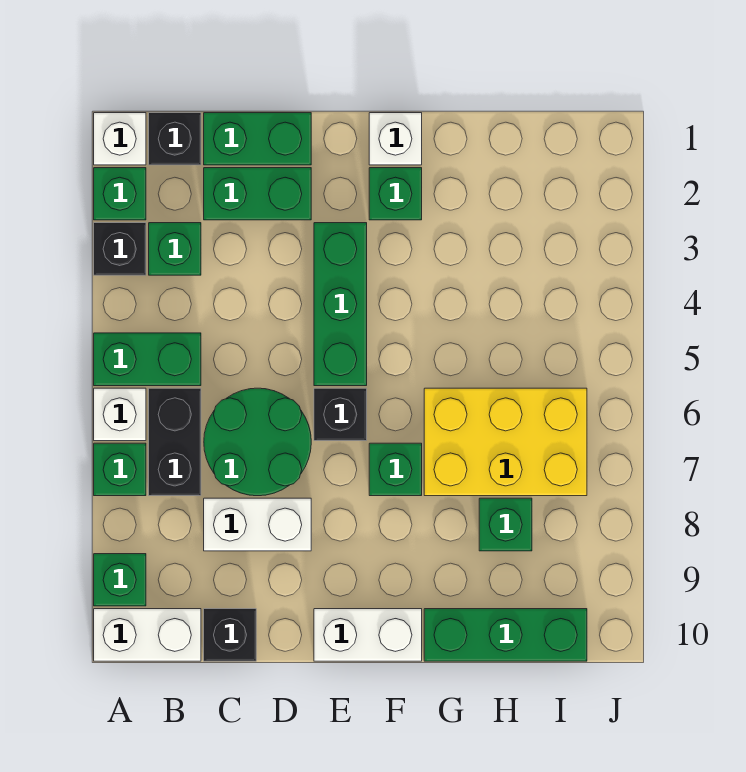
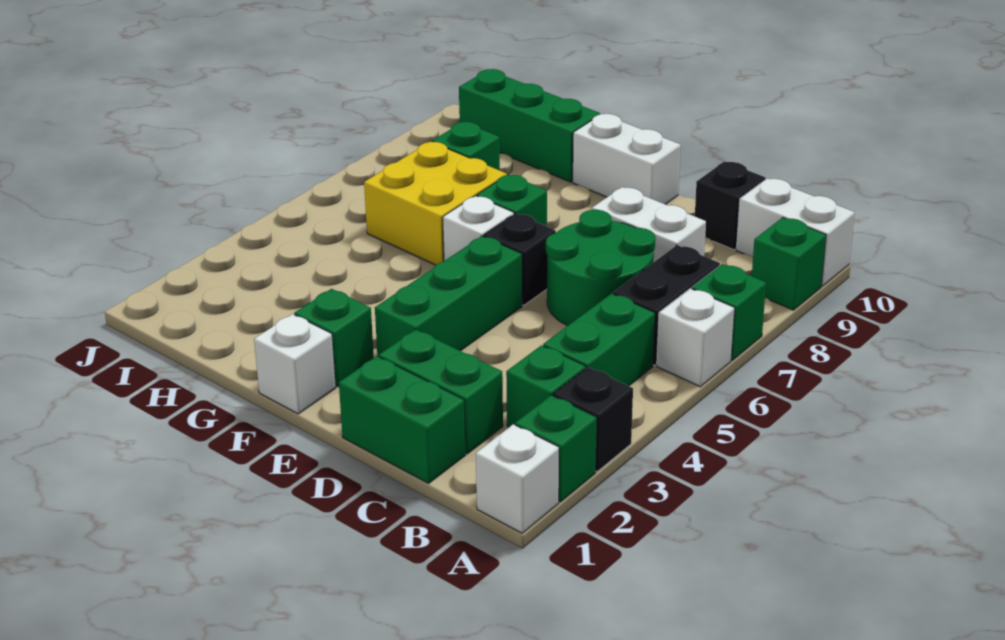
green 1x2 brick [94,333,201,386] -> green 1x2 brick turned to [543,293,655,386]
black 1x1 brick [149,113,201,165] -> none
none -> white 1x1 brick [443,196,514,261]
yellow 2x3 brick [424,388,587,496] -> yellow 2x2 brick [364,142,507,265]

